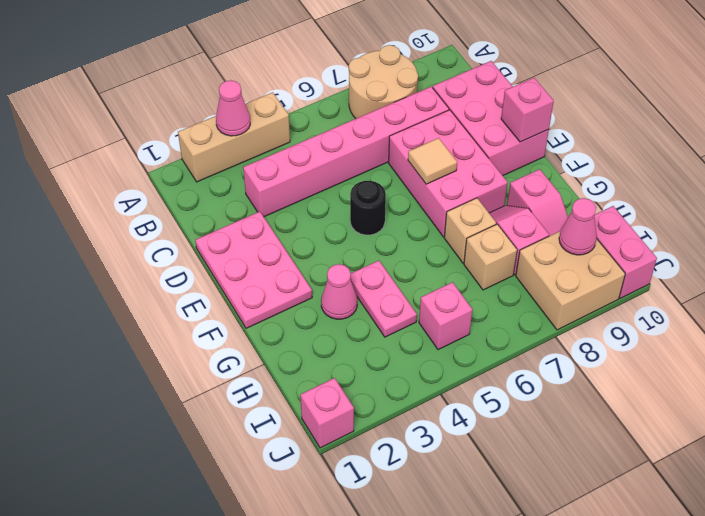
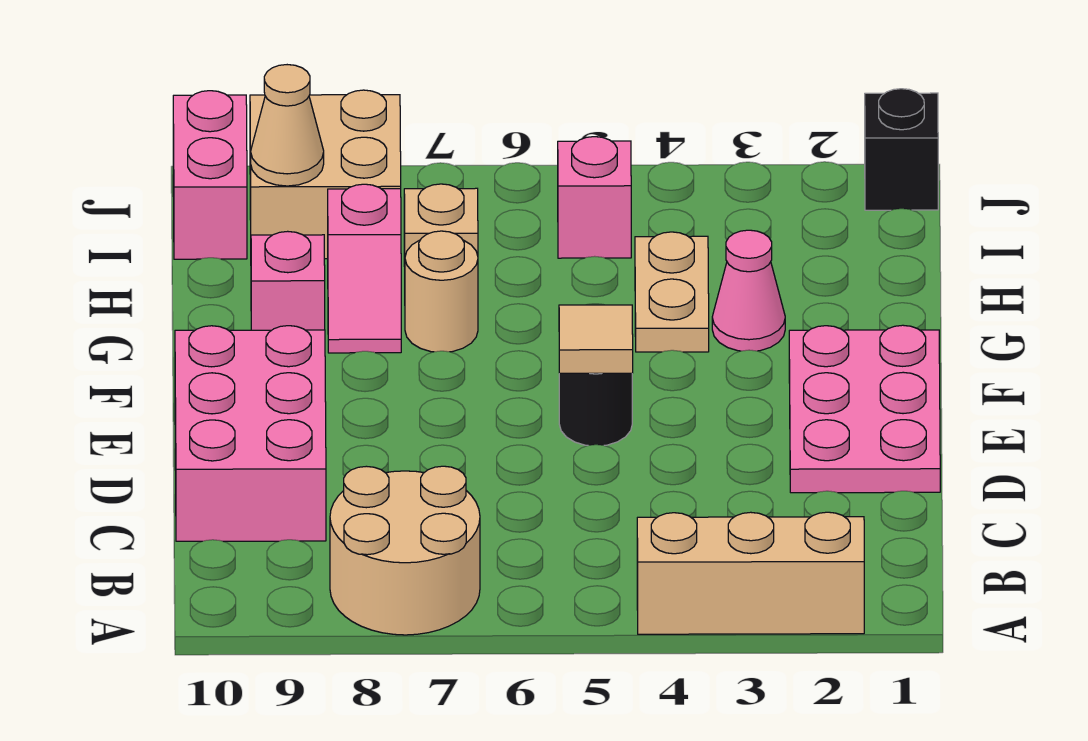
pink 1x1 cone [216,80,250,136] -> none
pink 1x6 brick [243,87,449,217] -> none
pink 2x3 brick [389,110,508,237] -> none
tan 1x1 tile [408,138,457,184] -> tan 1x1 tile moved to [559,305,633,373]
pink 1x1 brick [501,78,554,142] -> none
pink 1x2 plate [350,261,417,337] -> tan 1x2 plate [635,232,709,352]
tan 1x1 brick [444,198,496,263] -> tan 1x1 round brick [405,231,478,352]
pink 1x1 cone [559,198,597,255] -> tan 1x1 cone [251,65,324,186]
pink 1x1 brick [300,378,354,448] -> black 1x1 brick [865,89,938,210]

